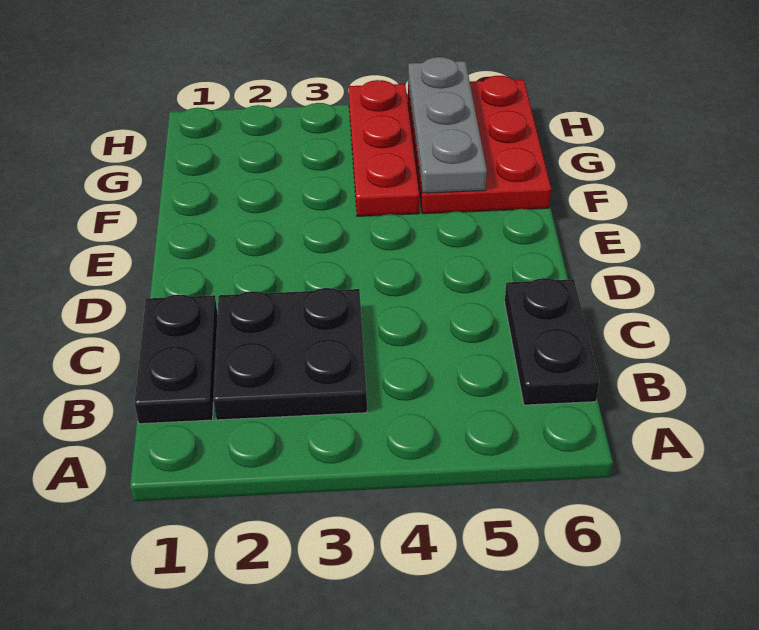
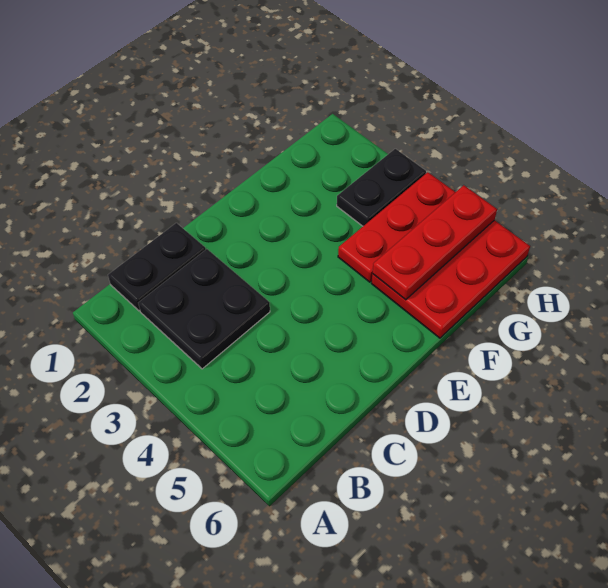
black 1x2 plate [505,278,599,405] -> black 1x2 plate moved to [337,149,426,226]
grey 1x3 plate [408,57,487,193] -> red 1x3 plate [373,185,497,300]

